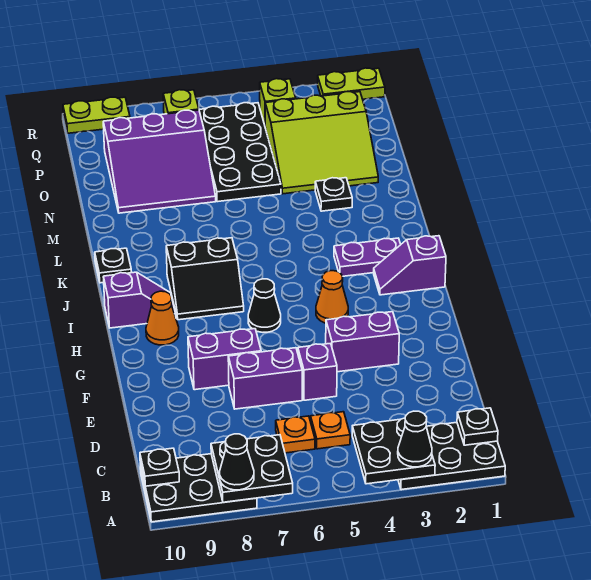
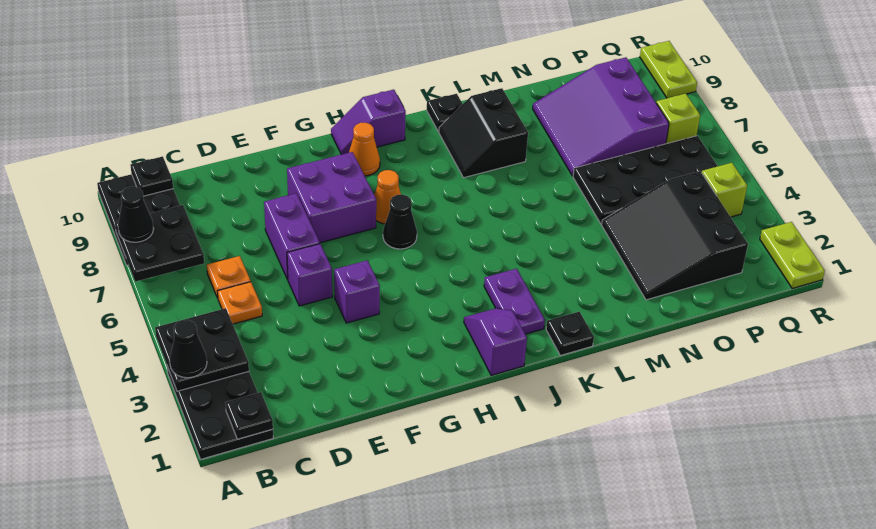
purple 1x2 brick [326,312,399,372] -> purple 1x1 brick [334,260,380,323]
purple 1x2 brick [188,329,261,390] -> purple 2x2 brick [287,152,376,243]
orange 1x1 cone [316,271,348,323] -> orange 1x1 cone moved to [374,170,401,224]
black 2x2 slope [166,238,244,320] -> black 2x2 slope moved to [439,88,528,178]
purple 1x2 slope [104,272,176,328] -> purple 1x2 slope turned to [331,90,406,155]
black 1x1 plate [315,178,352,211] -> black 1x1 plate moved to [546,312,594,355]
lime 3x3 slope [265,92,378,194] -> black 3x3 slope [602,171,748,300]

